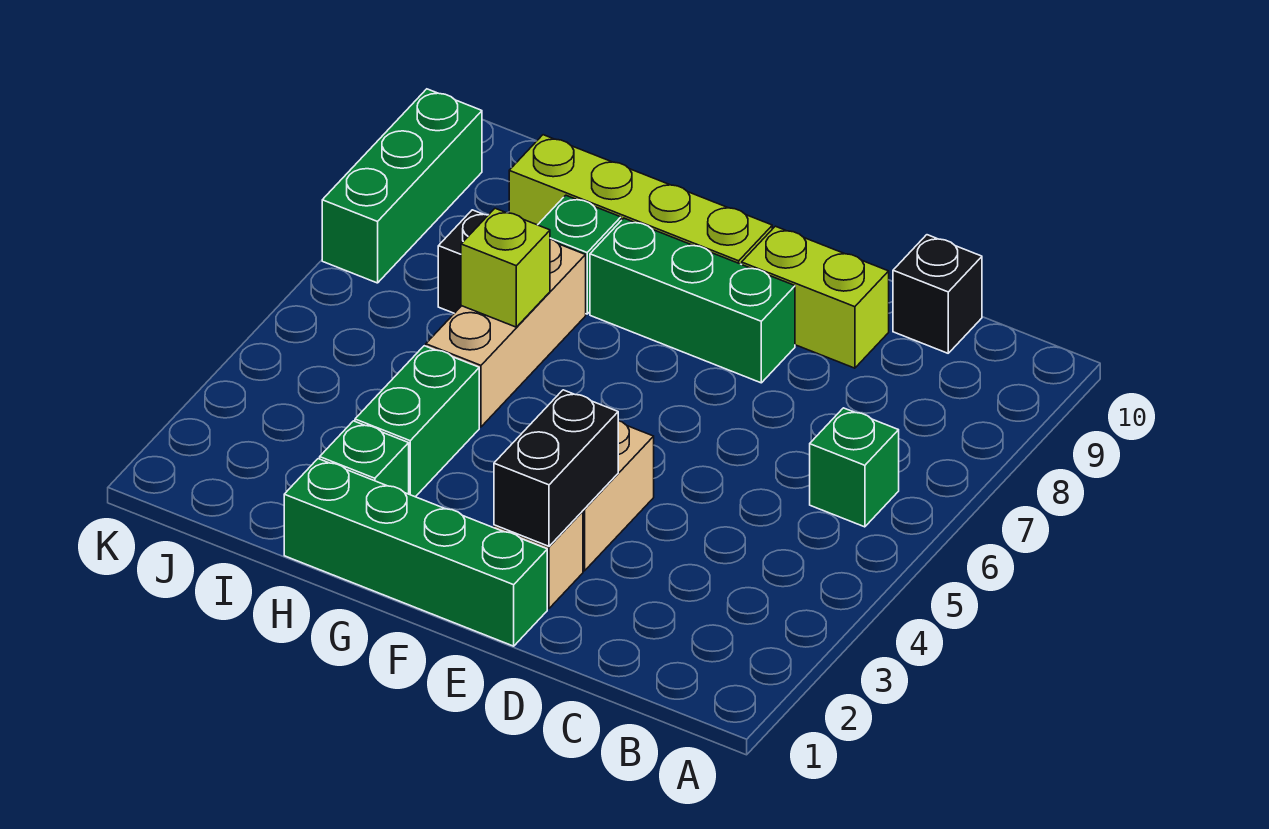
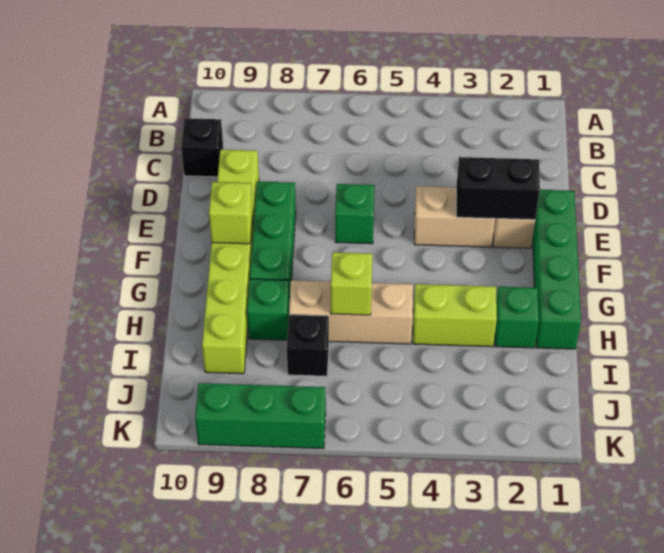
green 1x1 brick [810,408,899,527] -> green 1x1 brick moved to [335,184,375,244]
none -> lime 1x1 brick [209,182,253,244]
green 1x2 brick [355,346,479,497] -> lime 1x2 brick [413,284,497,347]

